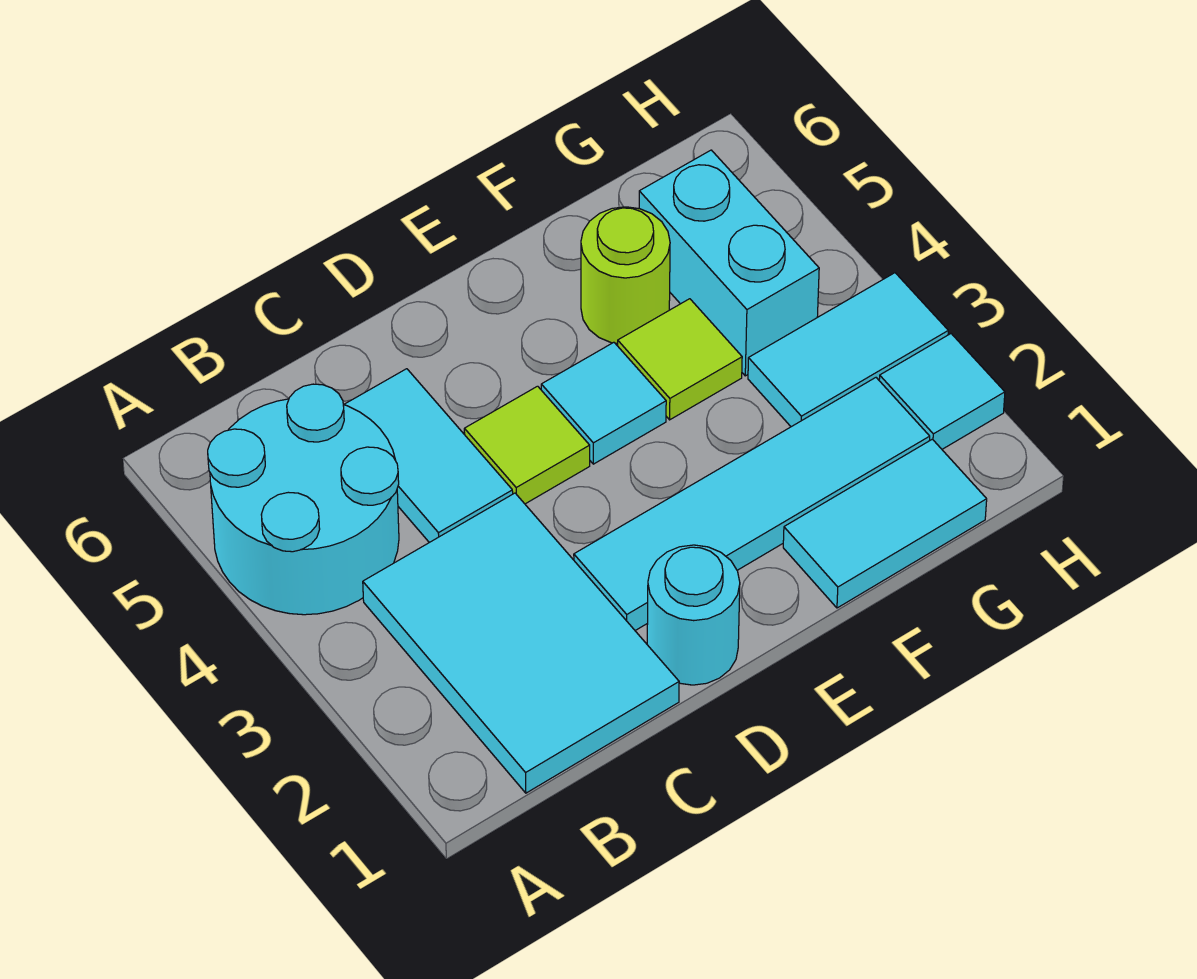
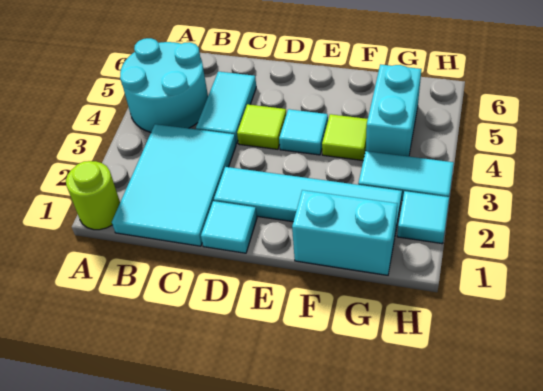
cyan 1x1 round brick [647,545,740,685] -> cyan 1x1 tile [201,201,257,253]
cyan 1x2 tile [783,439,987,608] -> cyan 1x2 brick [292,190,397,275]
lime 1x1 round brick [581,207,670,344] -> lime 1x1 round brick moved to [66,161,120,230]

